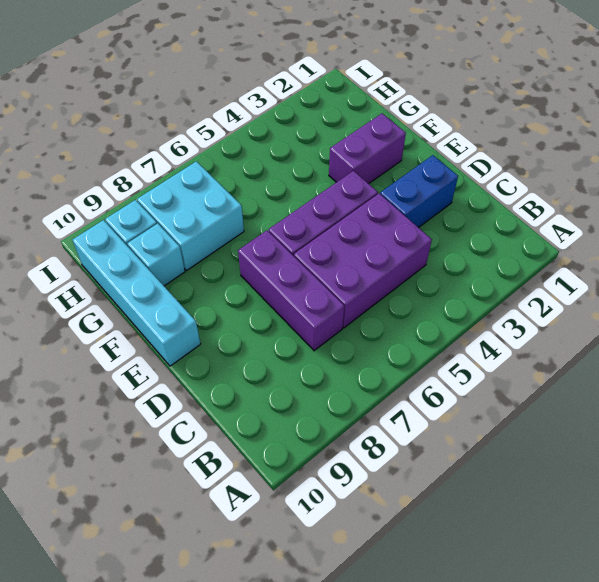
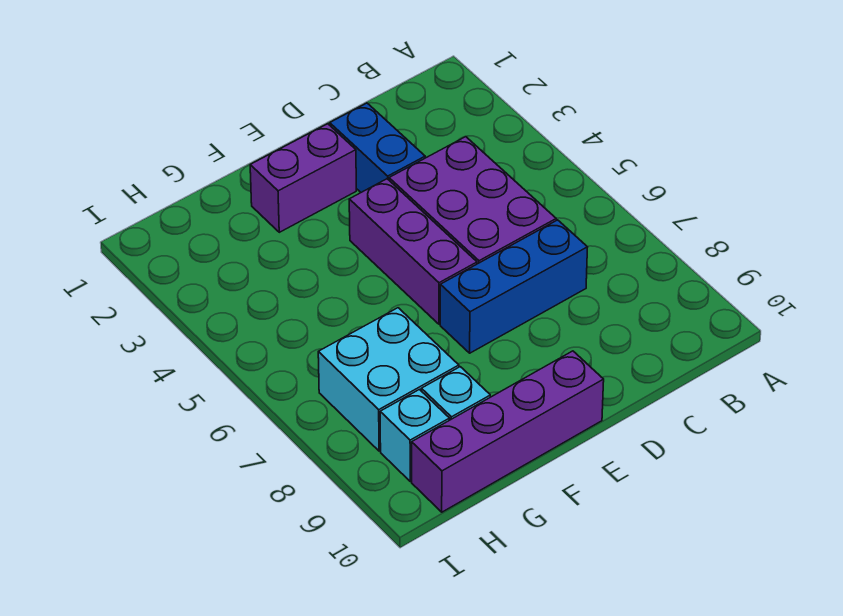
purple 1x3 brick [238,231,344,351] -> blue 1x3 brick [440,220,588,353]
cyan 1x4 brick [73,220,201,366] -> purple 1x4 brick [412,351,604,512]
purple 1x2 brick [329,113,406,184] -> purple 1x2 brick turned to [250,124,356,232]

